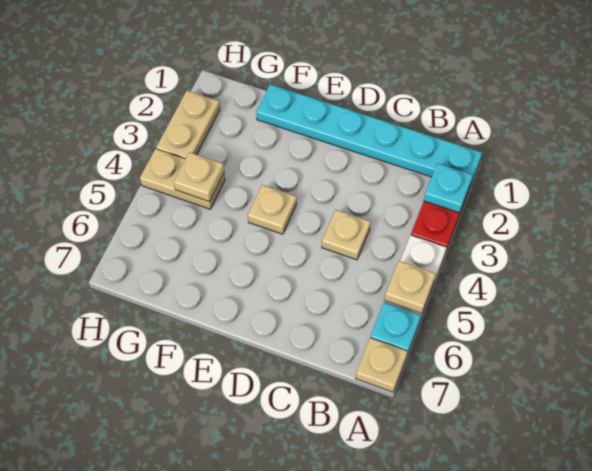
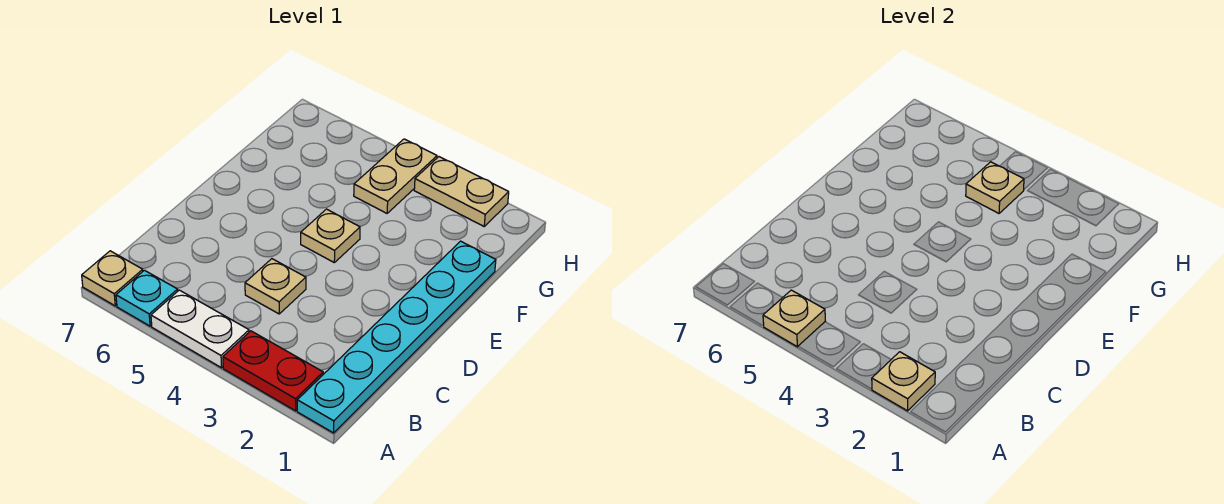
cyan 1x1 plate [424,163,473,213] -> tan 1x1 plate [872,352,935,411]

